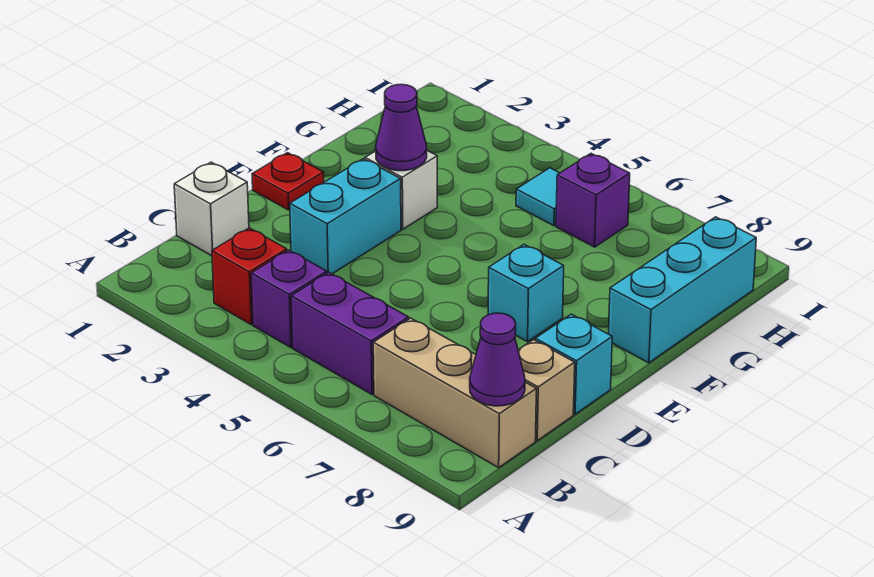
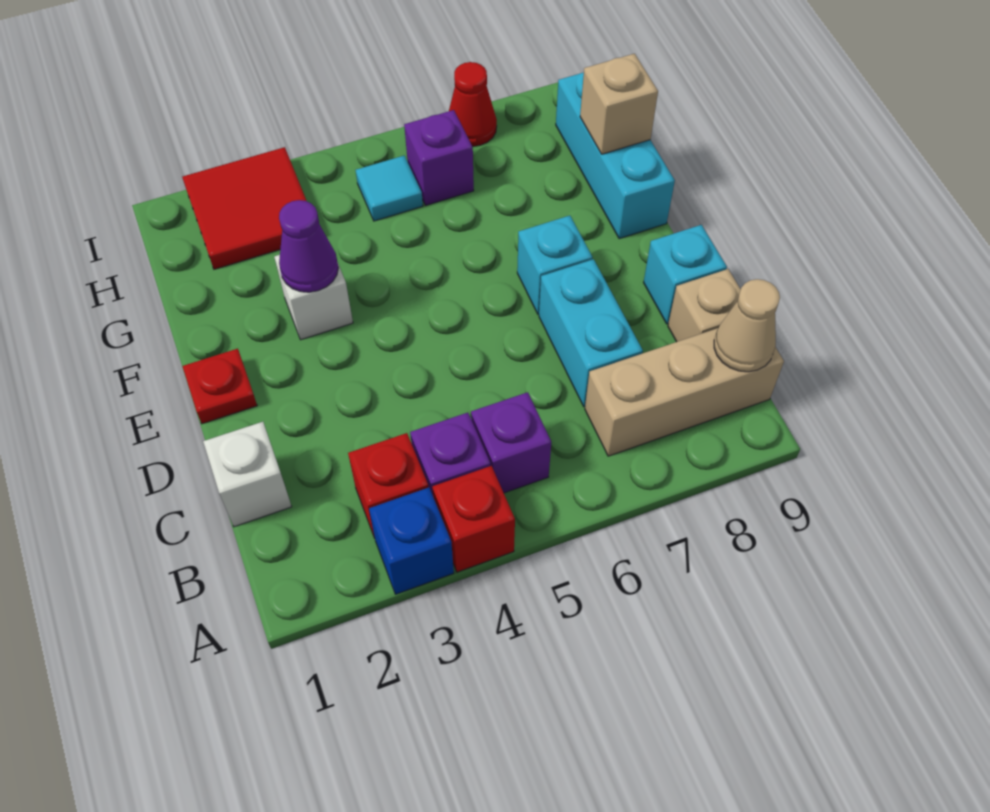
none -> blue 1x1 brick [369,487,454,594]
none -> red 1x1 brick [432,466,515,572]
purple 1x2 brick [291,272,409,394] -> purple 1x1 brick [471,392,551,493]
purple 1x1 cone [470,313,525,406] -> tan 1x1 cone [714,279,780,372]
cyan 1x2 brick [290,159,401,274] -> cyan 1x2 brick moved to [539,259,643,407]
none -> tan 1x1 brick [580,54,658,154]
none -> red 2x2 tile [182,147,306,269]
none -> red 1x1 cone [449,62,497,146]

